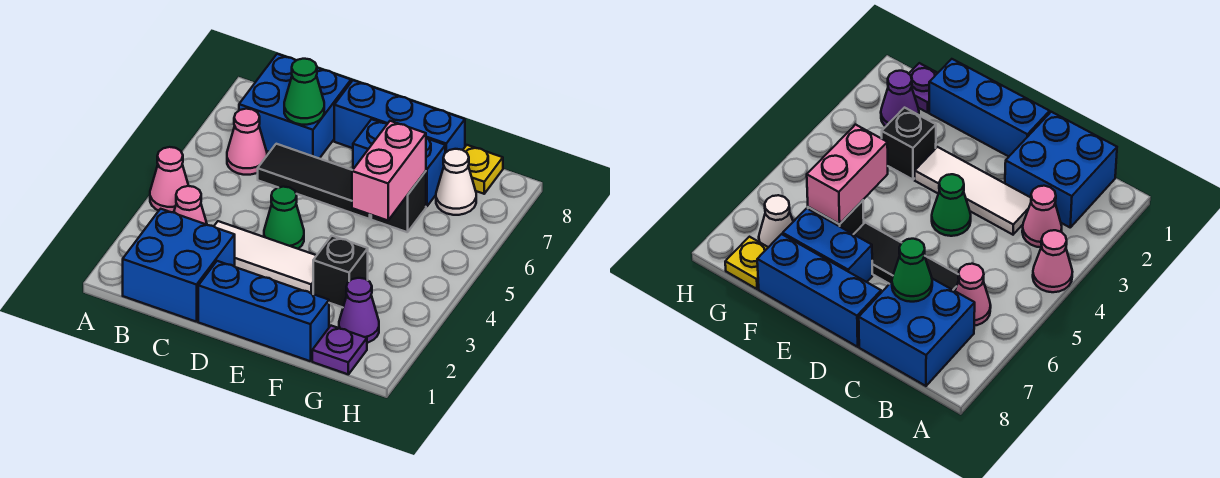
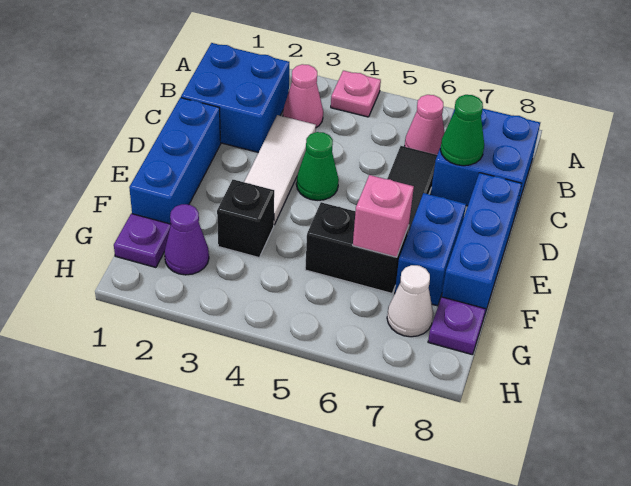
pink 1x1 cone [150,147,189,212] -> pink 1x1 plate [331,71,381,117]
pink 1x2 brick [352,121,426,220] -> pink 1x1 brick [353,175,414,257]
black 1x1 brick [371,171,426,232] -> black 1x2 brick [305,202,409,293]
yellow 1x1 plate [463,145,503,194] -> purple 1x1 plate [428,297,485,355]

